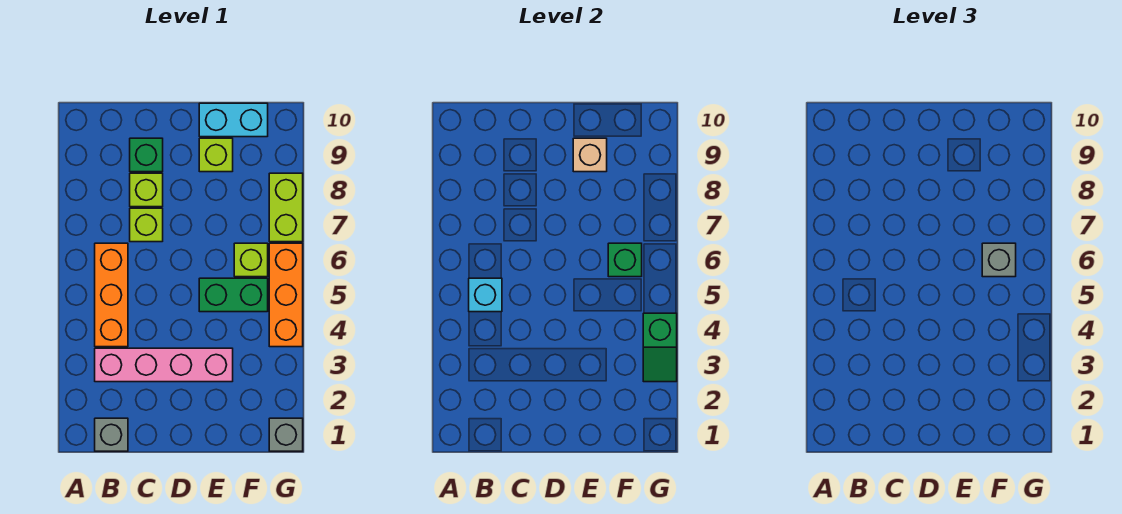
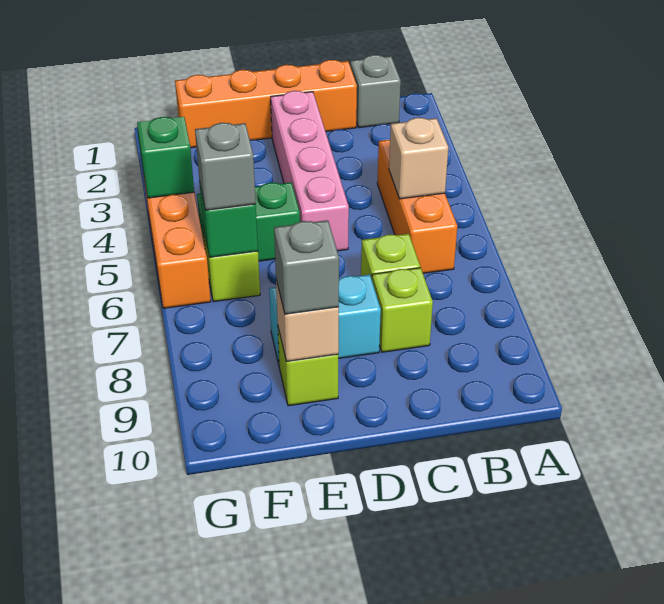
pink 1x4 brick [95,348,233,382] -> pink 1x4 brick turned to [271,91,349,251]
cyan 1x1 brick [469,278,502,312] -> tan 1x1 brick [389,118,448,199]
none -> orange 1x4 brick [175,60,357,148]
green 1x1 brick [130,138,163,172] -> none
cyan 1x2 brick [199,103,268,137] -> cyan 1x2 brick moved to [269,275,381,365]
grey 1x1 brick [269,418,303,451] -> grey 1x1 brick moved to [274,220,339,314]
lime 1x2 brick [269,173,303,242] -> none

